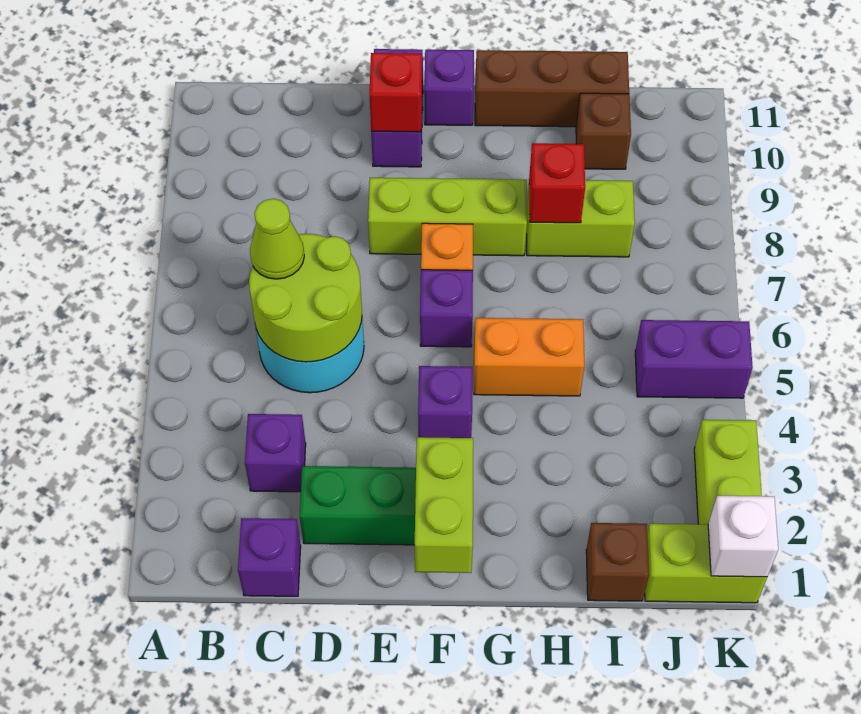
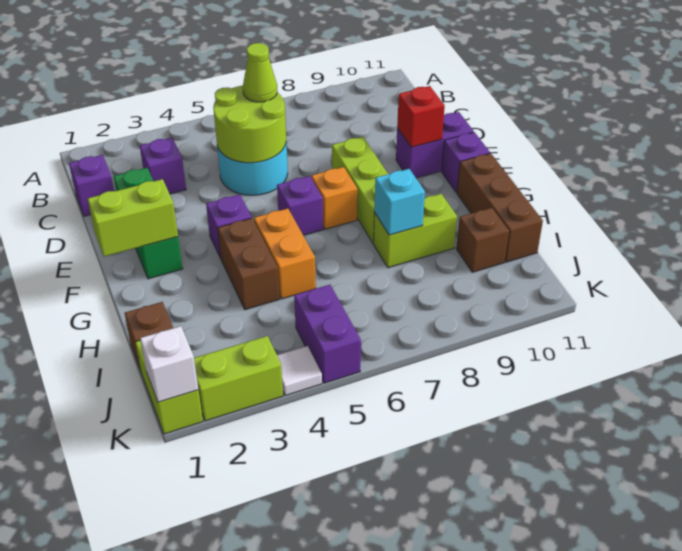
none -> brown 1x2 brick [218,218,280,310]
lime 1x2 brick [527,180,635,257] -> lime 1x2 brick turned to [373,194,457,268]
red 1x1 brick [529,143,585,223] -> cyan 1x1 brick [374,169,425,235]
none -> white 1x1 tile [277,346,322,396]

